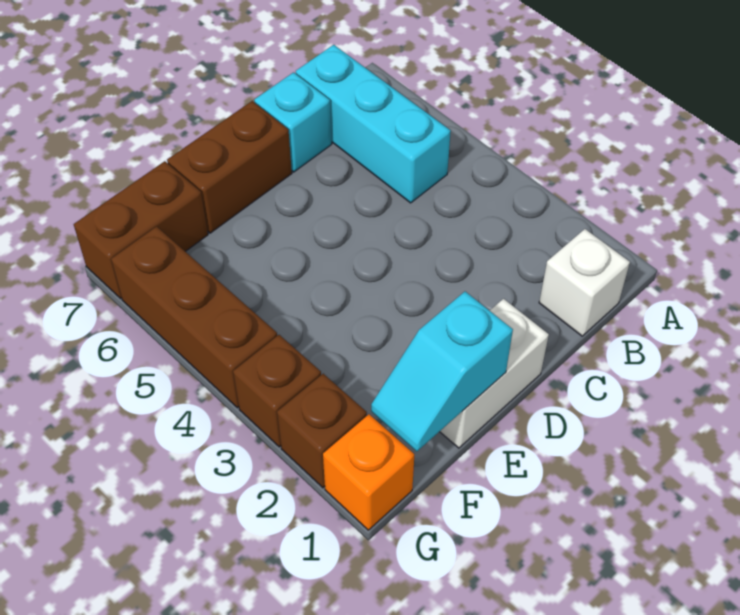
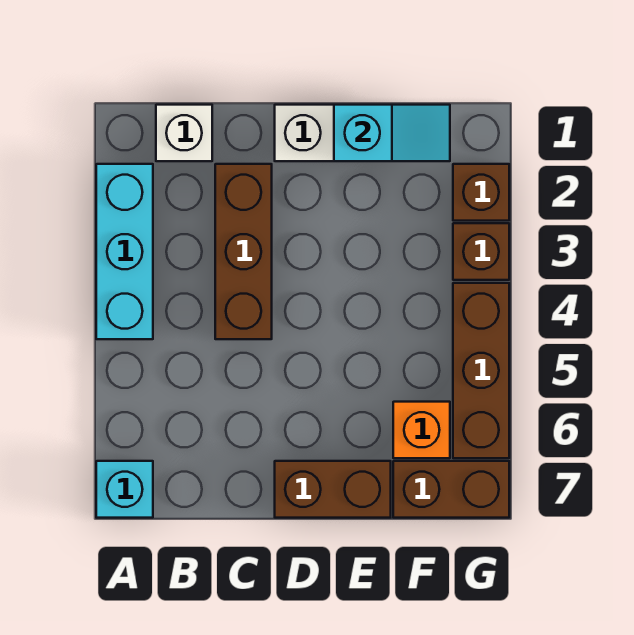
cyan 1x3 brick [296,45,451,203] -> cyan 1x3 brick moved to [96,164,153,339]
none -> brown 1x3 brick [215,164,272,339]
cyan 1x1 brick [254,72,332,172] -> cyan 1x1 brick moved to [96,461,153,518]
orange 1x1 brick [323,414,414,530] -> orange 1x1 brick moved to [393,402,450,458]

